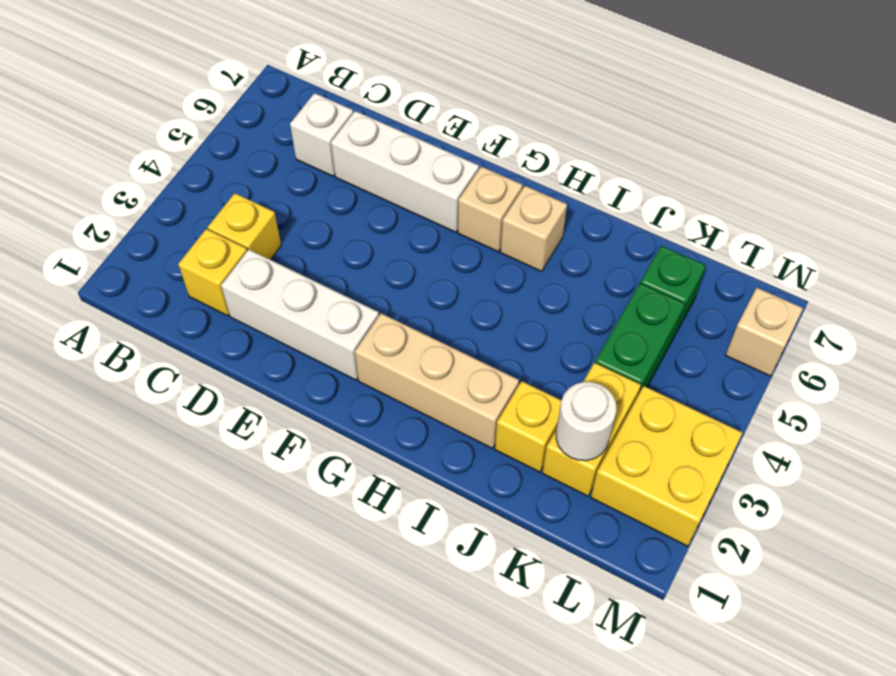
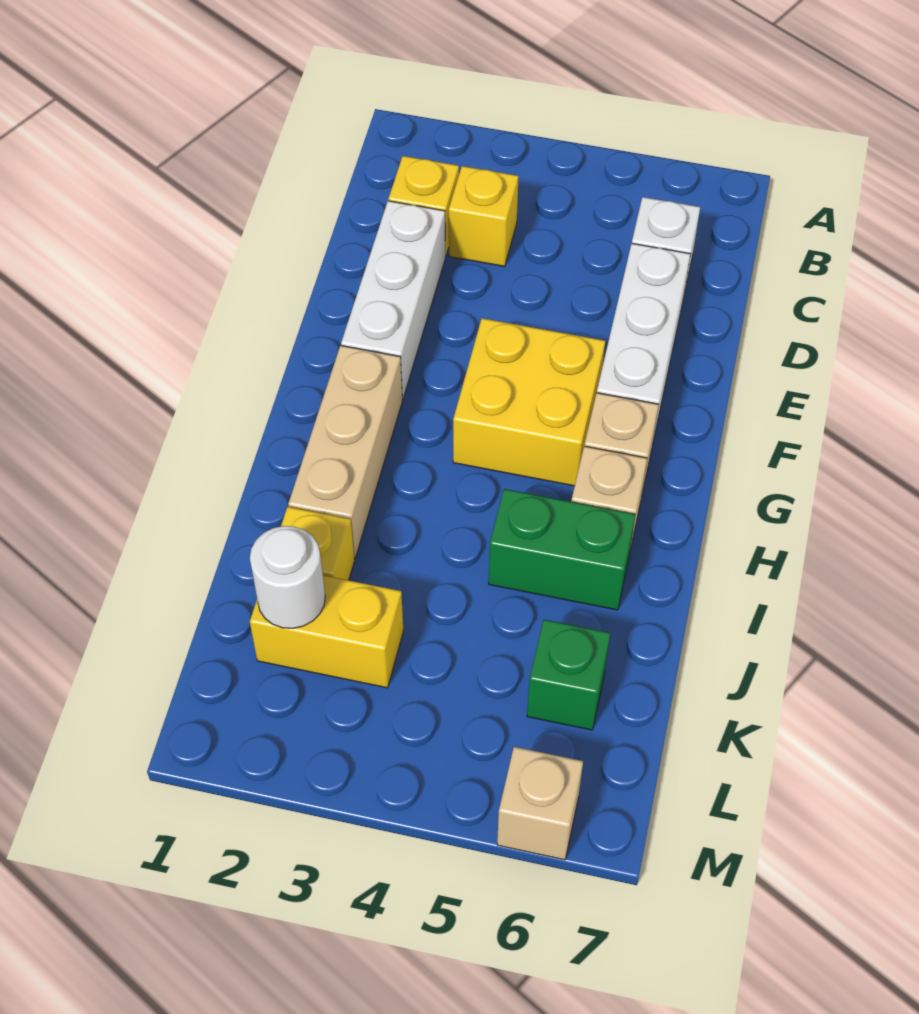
green 1x2 brick [595,283,685,395] -> green 1x2 brick moved to [489,489,636,610]
yellow 2x2 brick [591,386,742,546] -> yellow 2x2 brick moved to [453,318,605,486]

